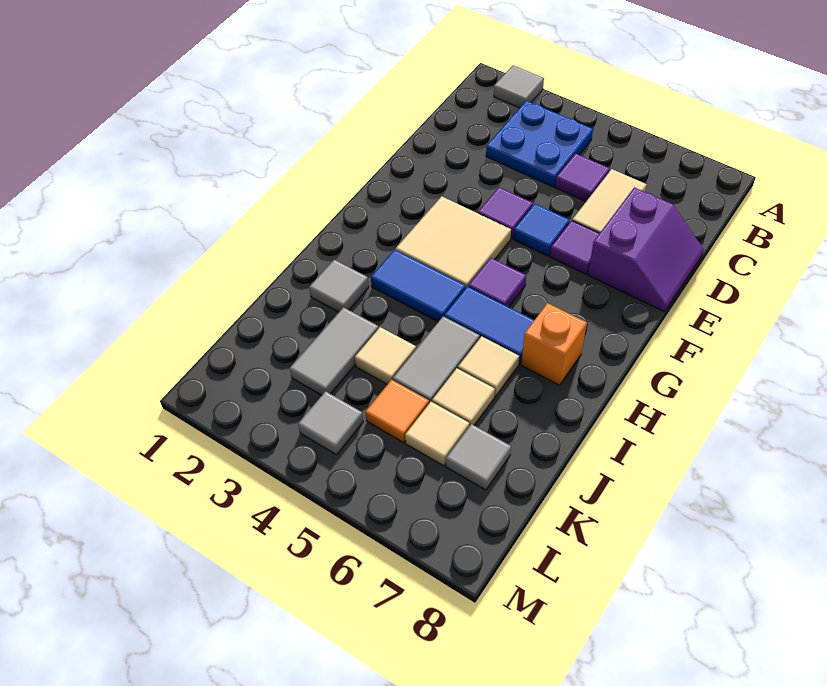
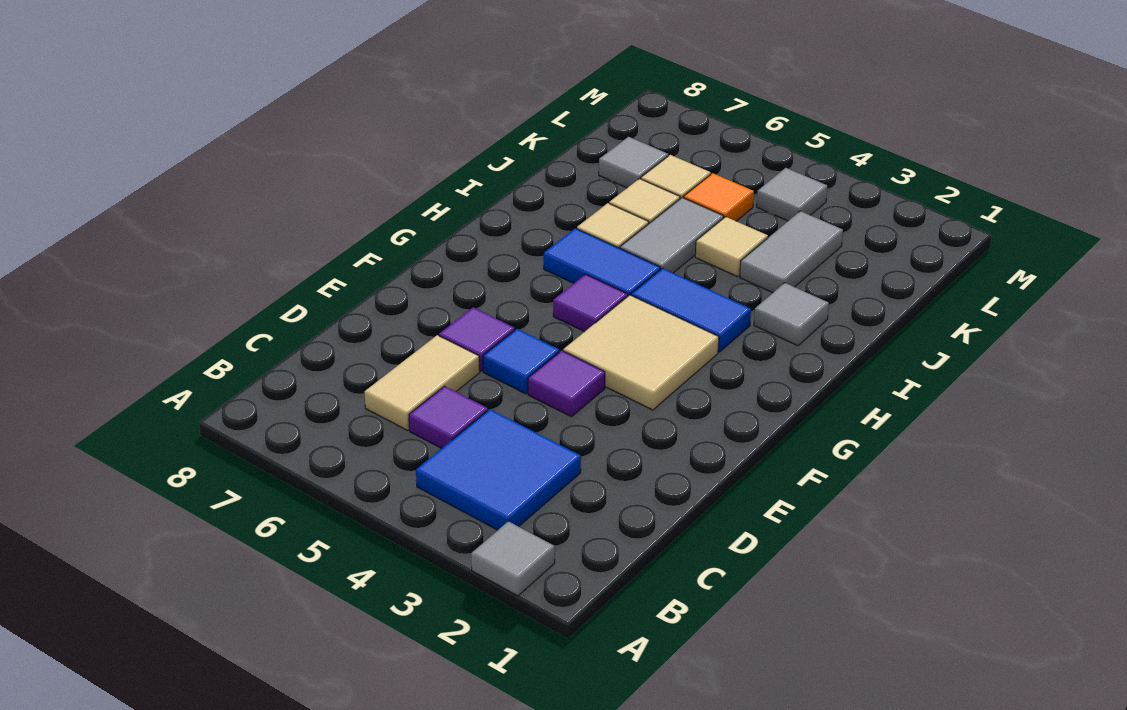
blue 2x2 plate [486,101,593,187] -> blue 2x2 tile [416,409,581,530]
purple 2x2 slope [588,187,704,312] -> none
orange 1x1 brick [521,303,587,385] -> none

